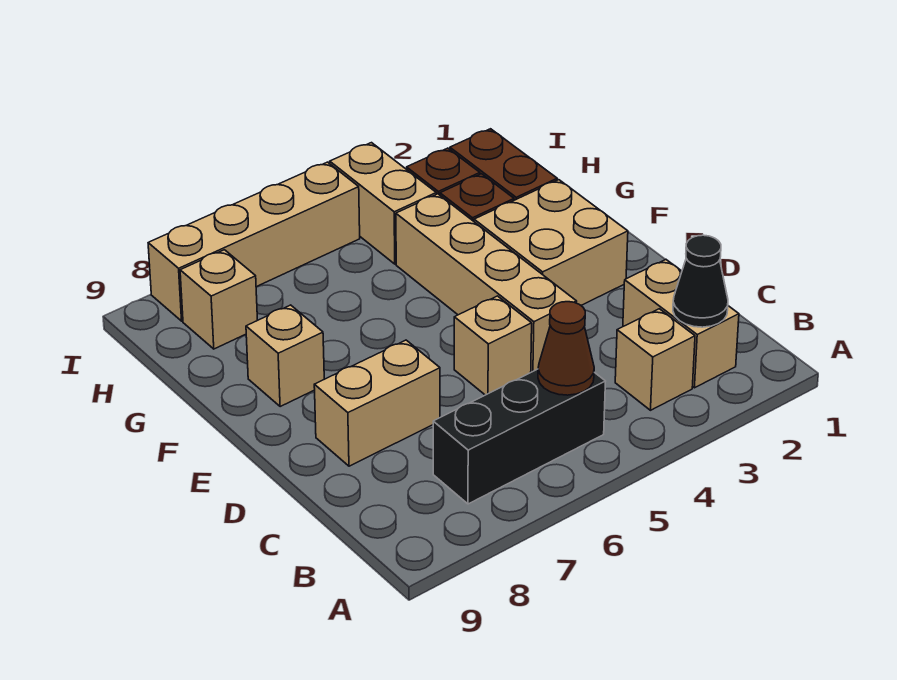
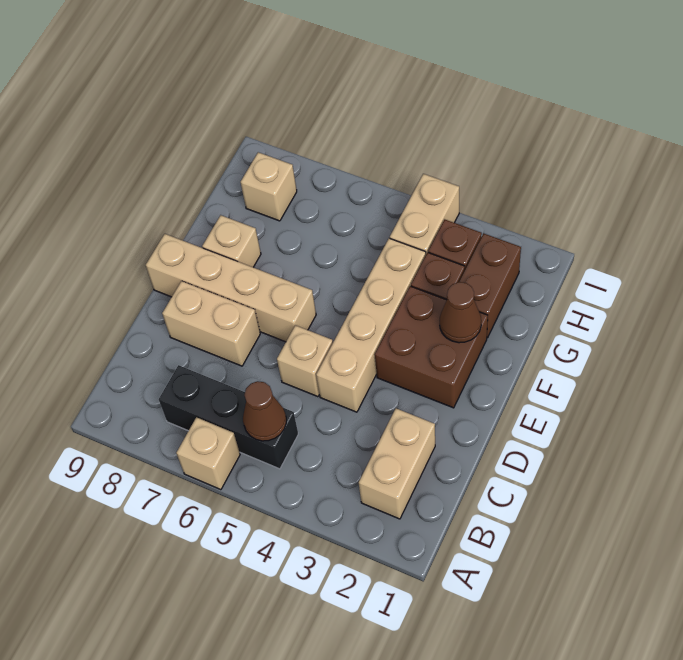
black 1x1 cone [673,235,728,327] -> none
tan 1x1 brick [615,309,695,410] -> tan 1x1 brick moved to [176,417,240,490]
tan 2x2 brick [474,180,628,305] -> brown 2x2 brick [375,286,488,408]
none -> brown 1x1 cone [440,282,481,343]
tan 1x4 brick [148,162,360,321] -> tan 1x4 brick moved to [146,234,316,342]

